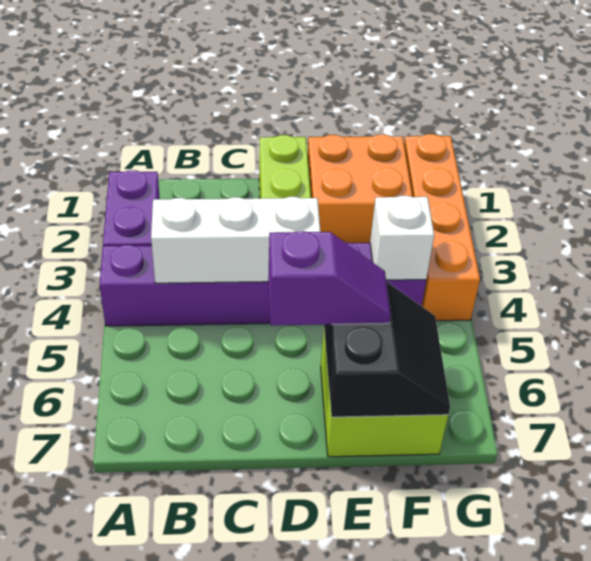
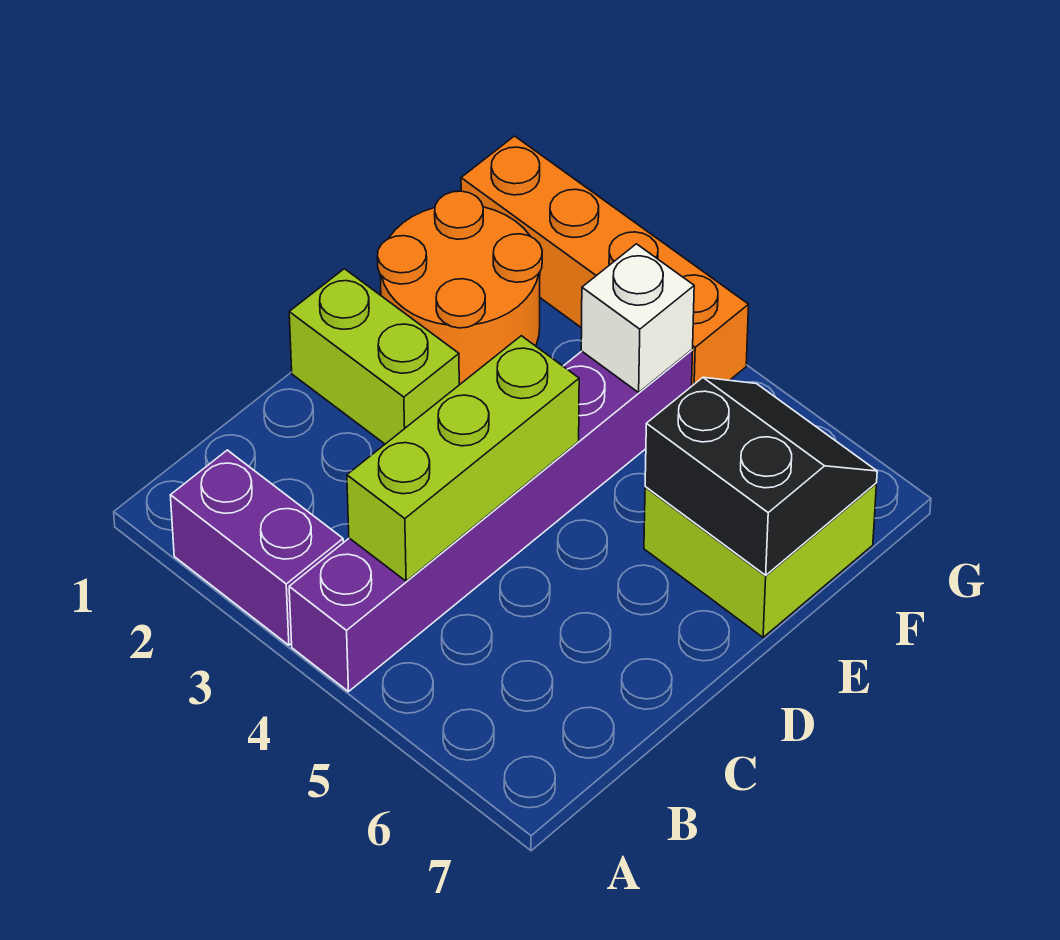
white 1x3 brick [151,197,320,283] -> lime 1x3 brick [347,336,579,581]
purple 1x2 slope [268,231,391,325] -> none
orange 2x2 brick [307,134,413,243] -> orange 2x2 round brick [377,191,542,385]

